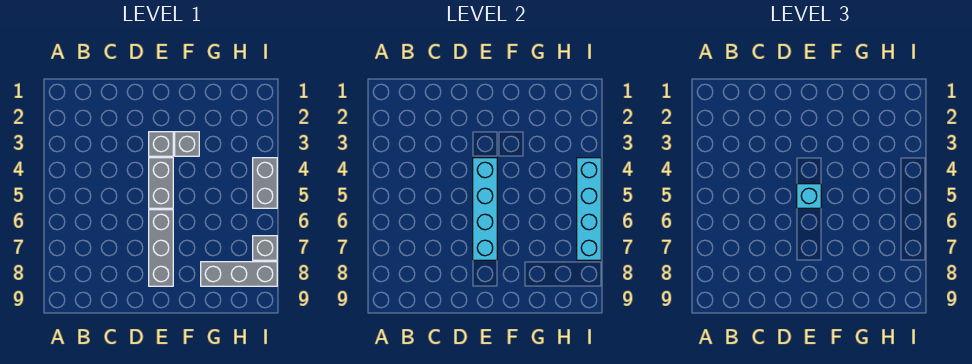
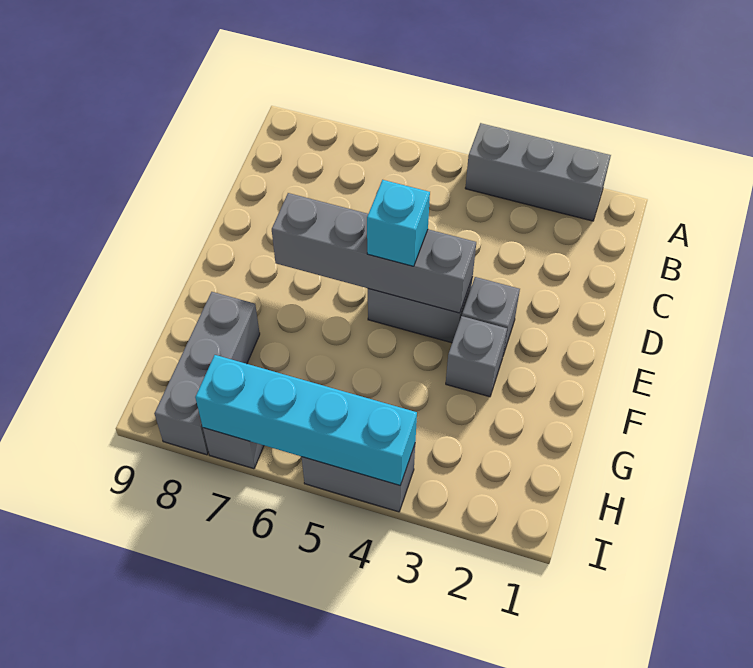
cyan 1x4 brick [473,158,497,260] -> grey 1x4 brick [272,193,476,313]
grey 1x3 brick [149,210,173,286] -> grey 1x3 brick moved to [465,123,611,221]

